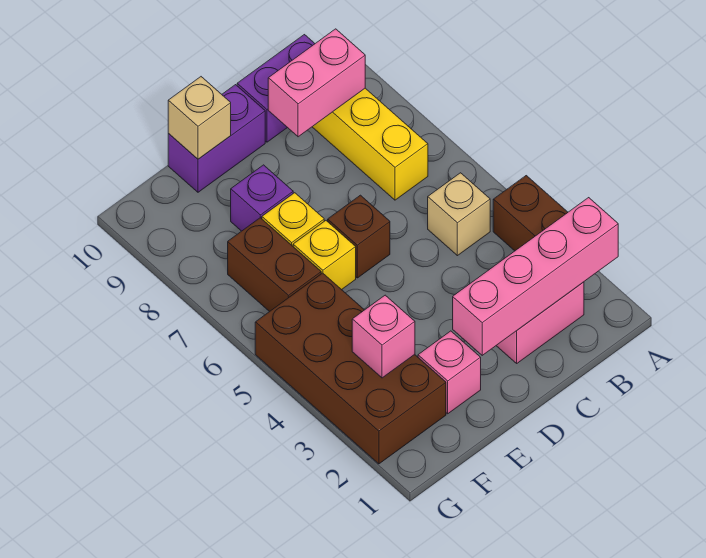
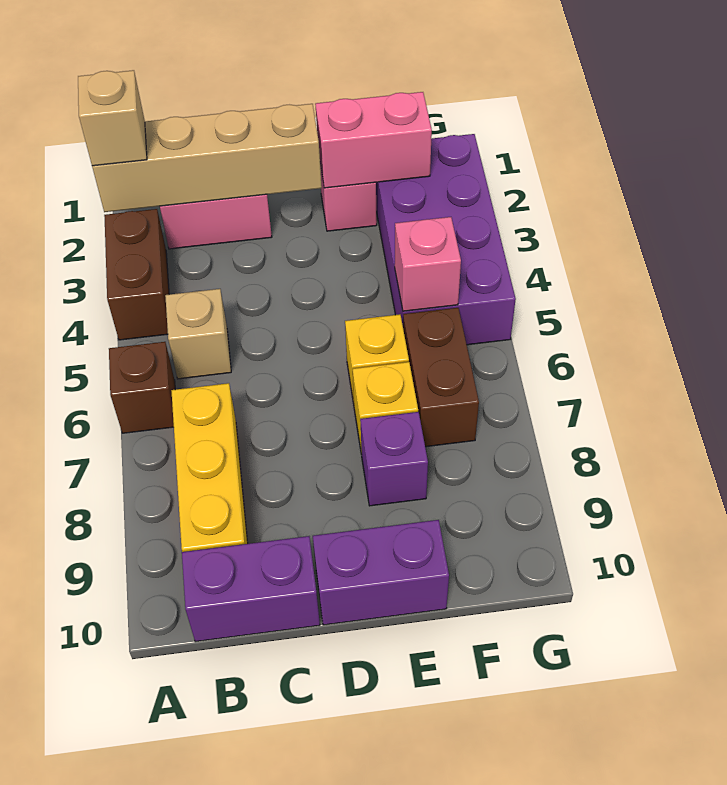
pink 1x4 brick [453,198,618,355] -> tan 1x4 brick [92,104,322,212]
pink 1x2 brick [268,29,365,137] -> pink 1x2 brick moved to [315,92,432,188]
brown 1x1 brick [328,195,390,278] -> brown 1x1 brick moved to [109,342,175,433]
tan 1x1 brick [168,77,231,159] -> tan 1x1 brick moved to [78,70,147,166]
brown 2x4 brick [255,273,446,464] -> purple 2x4 brick [376,134,516,345]
pink 1x1 brick [352,295,415,378] -> pink 1x1 brick moved to [395,217,461,311]

